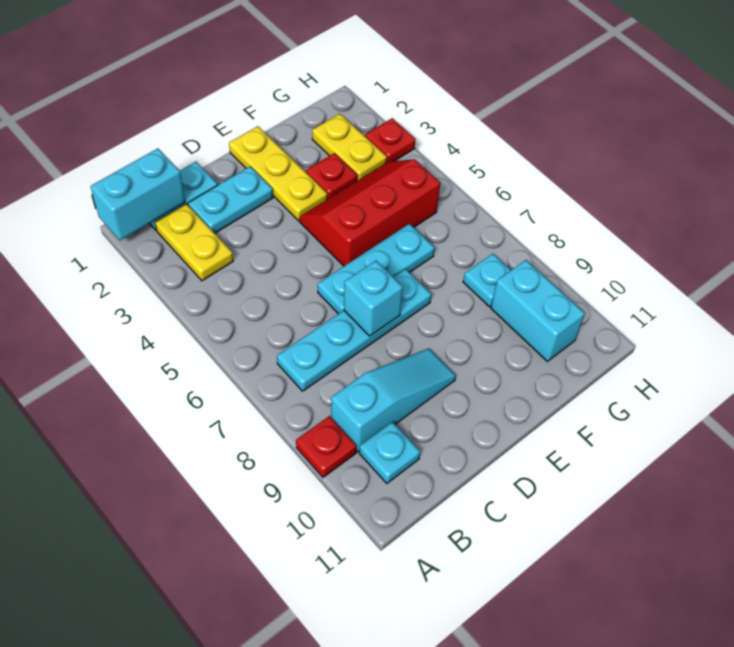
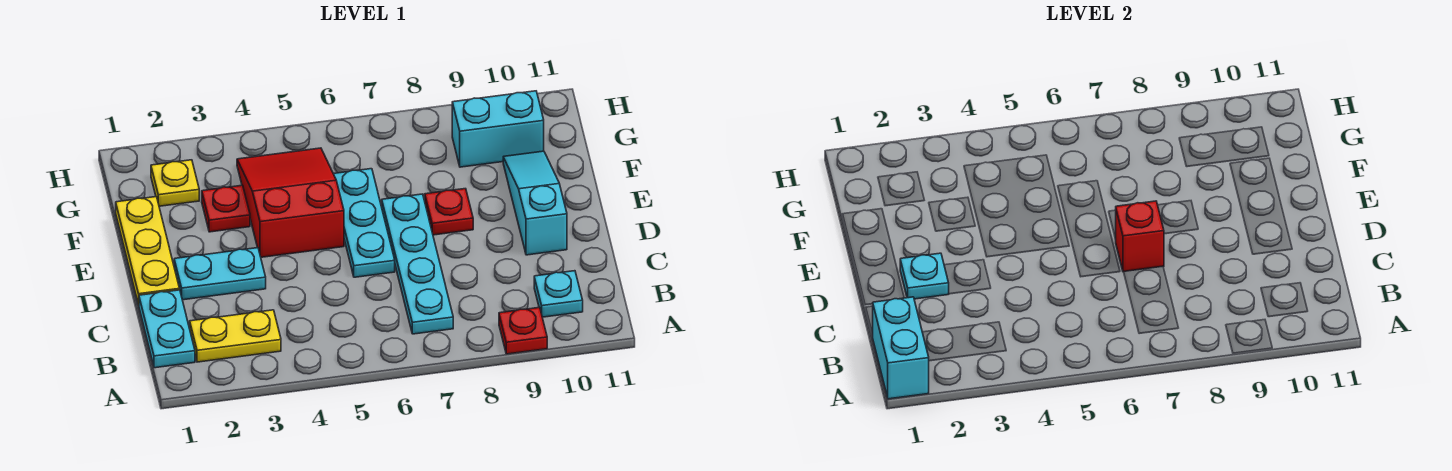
cyan 1x3 slope [331,348,456,452] -> cyan 1x3 slope moved to [503,151,567,255]
cyan 1x2 plate [188,166,273,233] -> cyan 1x2 plate turned to [174,248,266,300]
cyan 1x1 brick [344,261,403,336] -> red 1x1 brick [1116,201,1164,272]
yellow 1x3 plate [229,126,327,221] -> yellow 1x3 plate turned to [116,197,180,305]
red 2x3 slope [299,159,440,266] -> red 2x3 slope turned to [237,148,344,257]
yellow 1x2 plate [312,114,387,181] -> yellow 1x1 plate [151,160,199,206]
cyan 1x1 plate [463,254,511,307] -> cyan 1x1 plate moved to [900,253,949,299]
red 1x1 plate [365,118,416,162] -> red 1x1 plate moved to [425,189,473,235]

